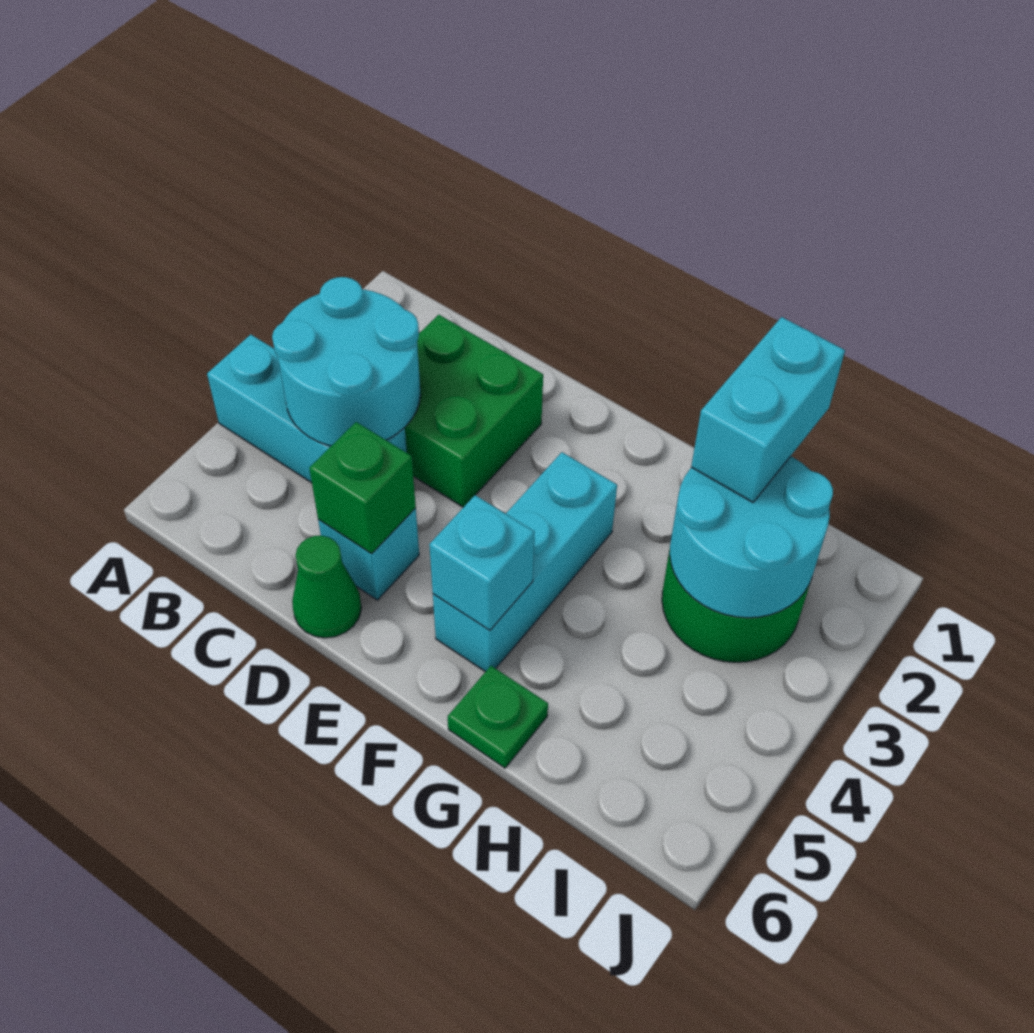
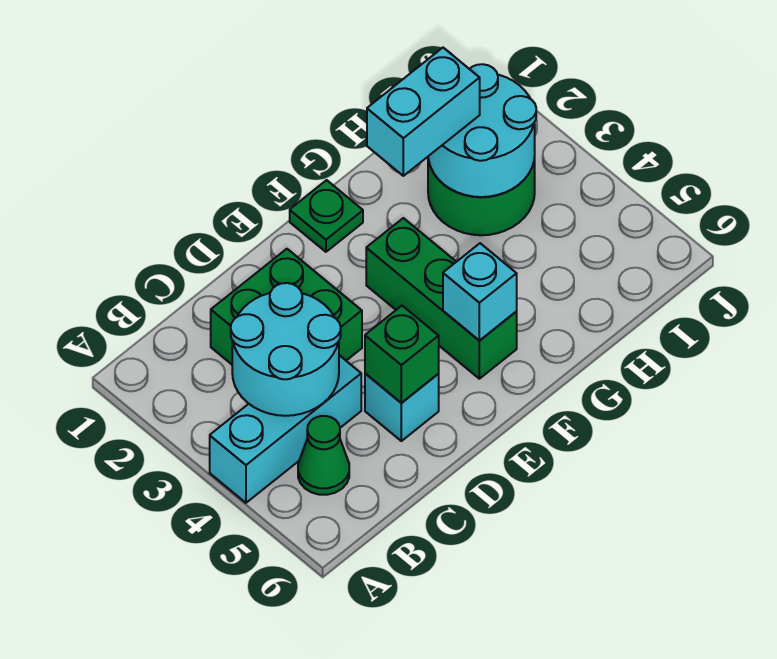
green 1x1 cone [292,535,361,638] -> green 1x1 cone moved to [298,416,349,495]
cyan 1x3 brick [433,452,617,672] -> green 1x3 brick [366,218,517,379]
green 1x1 plate [448,666,548,768] -> green 1x1 plate moved to [290,180,363,252]
cyan 1x2 brick [691,317,845,502] -> cyan 1x2 brick turned to [367,48,480,176]

